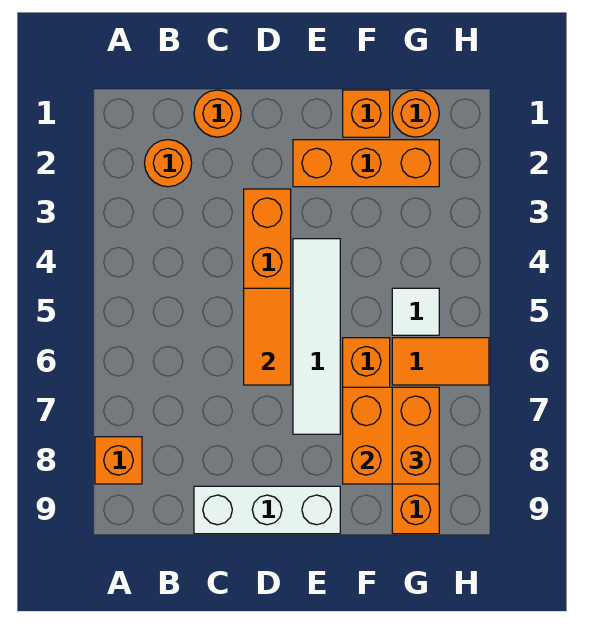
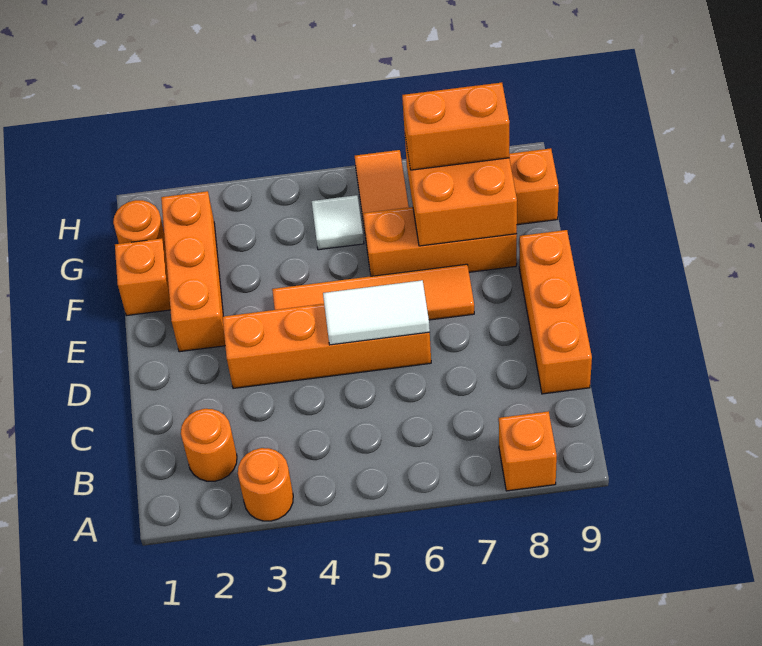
orange 1x1 round brick [194,90,241,137] -> orange 1x1 round brick moved to [238,448,293,521]
white 1x3 brick [194,486,340,534] -> orange 1x3 brick [519,230,592,394]
orange 1x2 tile [244,288,291,385] -> white 1x2 tile [323,280,430,345]
white 1x4 tile [293,239,340,434] -> orange 1x4 tile [272,264,474,320]

